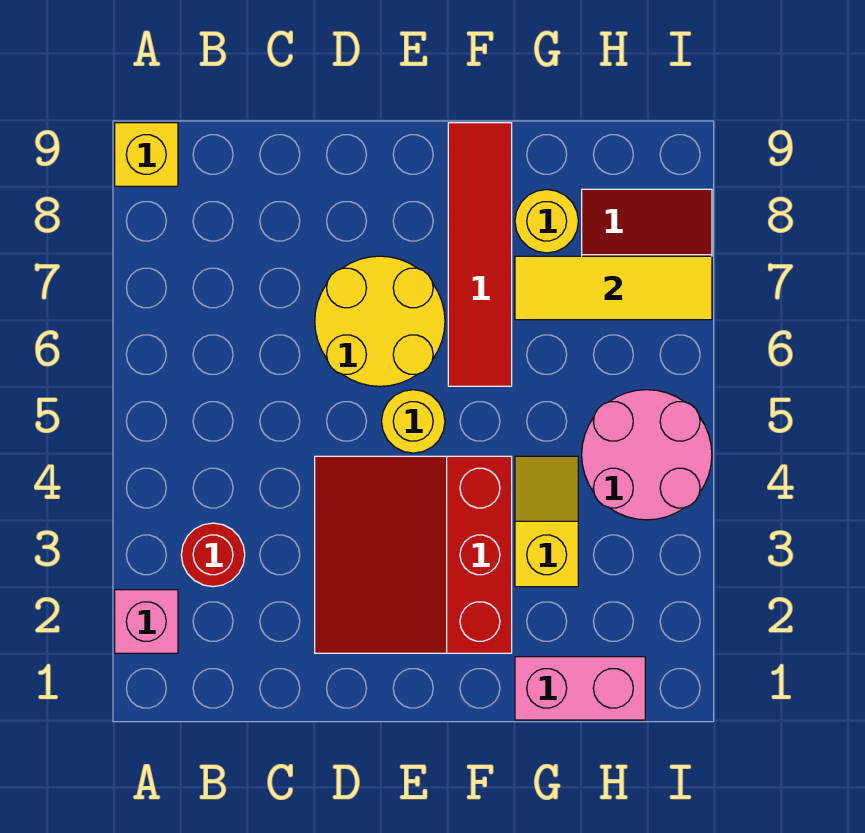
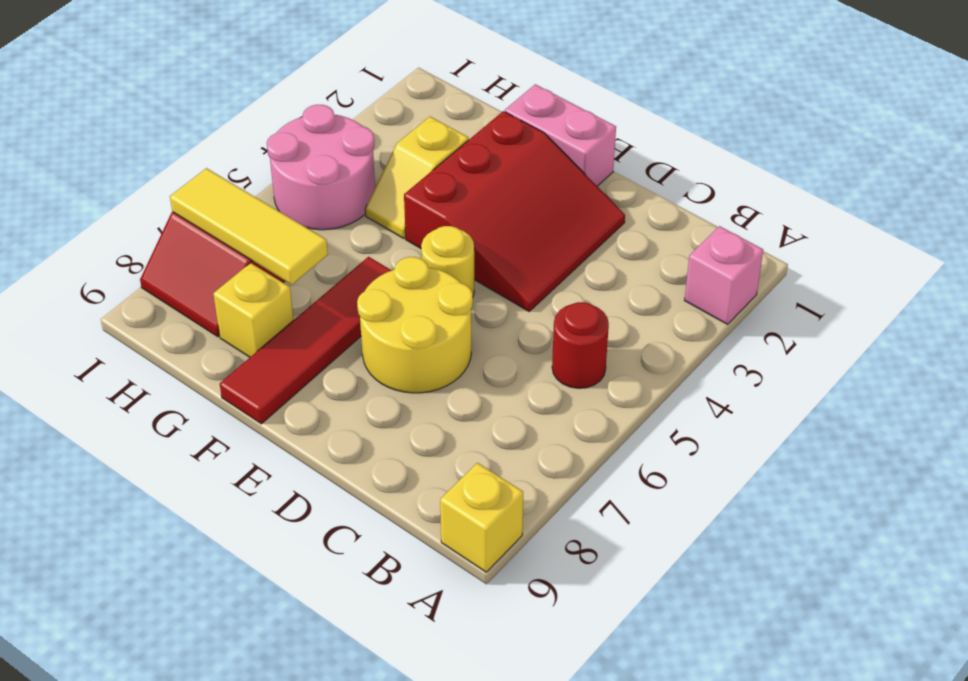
red 1x1 round brick [181,523,245,587] -> red 1x1 round brick moved to [552,302,609,388]
pink 1x2 brick [515,657,645,720] -> pink 1x2 brick moved to [505,84,616,186]
yellow 1x1 round brick [515,190,578,253] -> yellow 1x1 brick [213,263,293,357]

